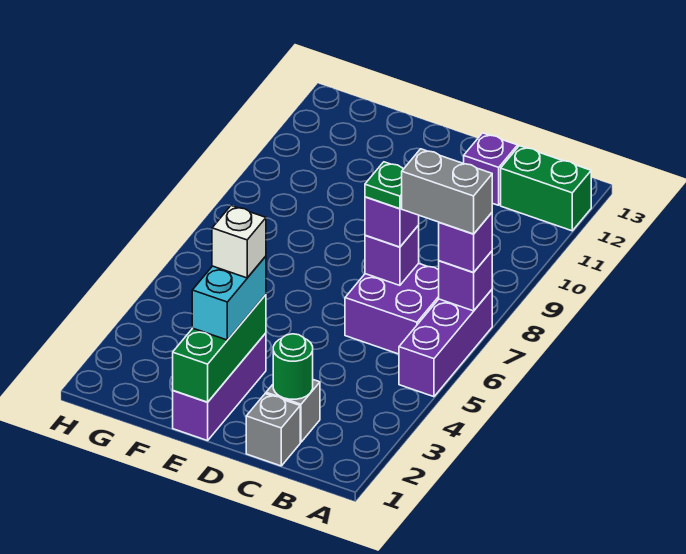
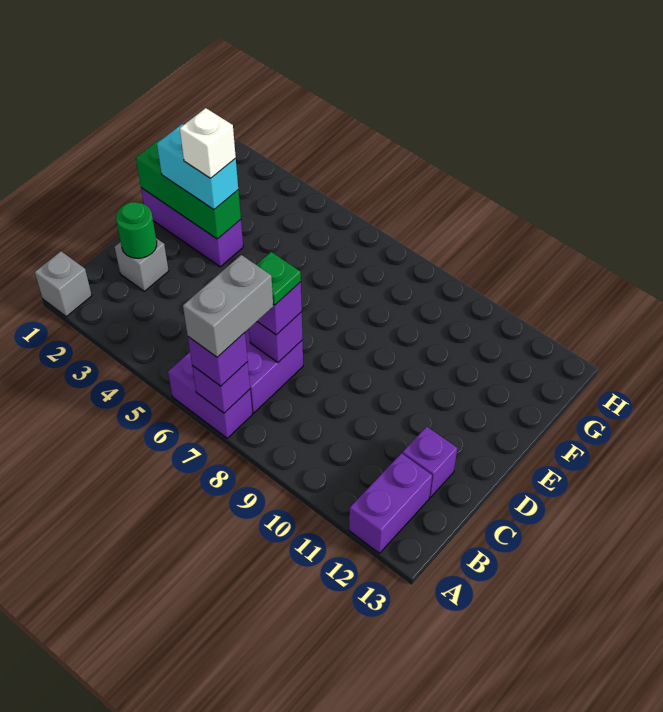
purple 1x3 brick [399,290,492,397] -> purple 1x2 brick [168,352,252,438]
green 1x2 brick [501,146,591,231] -> purple 1x2 brick [349,453,432,553]
grey 1x1 brick [246,394,300,466] -> grey 1x1 brick moved to [35,251,92,317]

